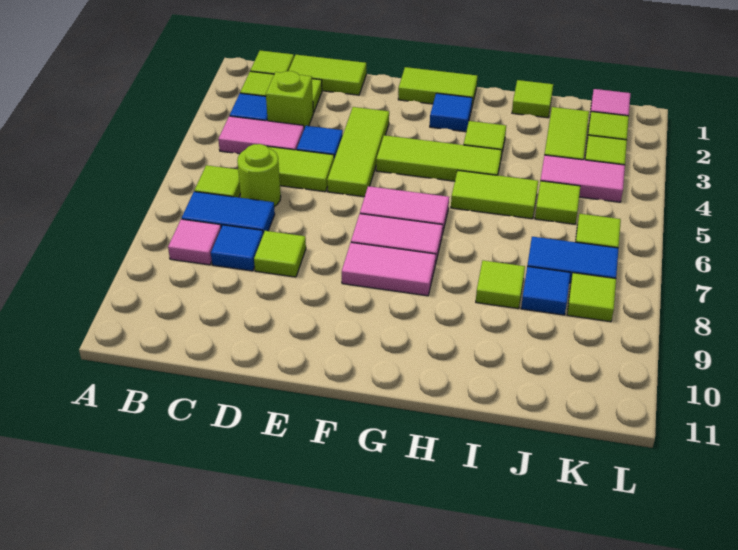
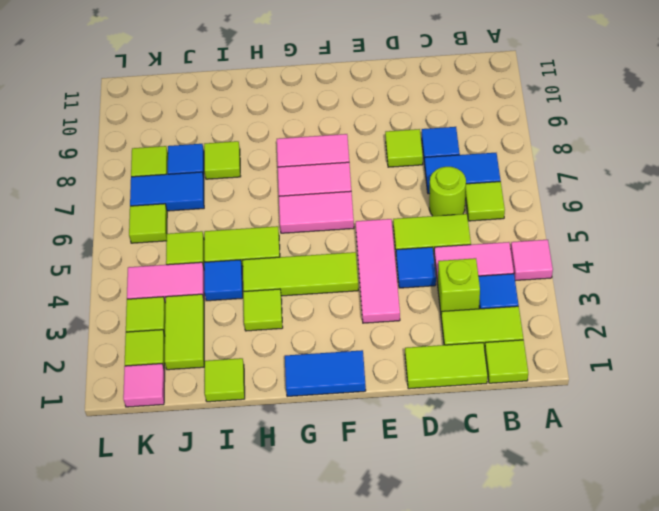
pink 1x1 tile [168,219,221,265] -> pink 1x1 tile moved to [511,240,553,281]
lime 1x3 tile [327,107,389,197] -> pink 1x3 tile [356,219,400,323]
lime 1x2 tile [398,67,477,105] -> blue 1x2 tile [285,350,366,397]
blue 1x1 tile [430,93,472,132] -> blue 1x1 tile moved to [204,260,243,301]

